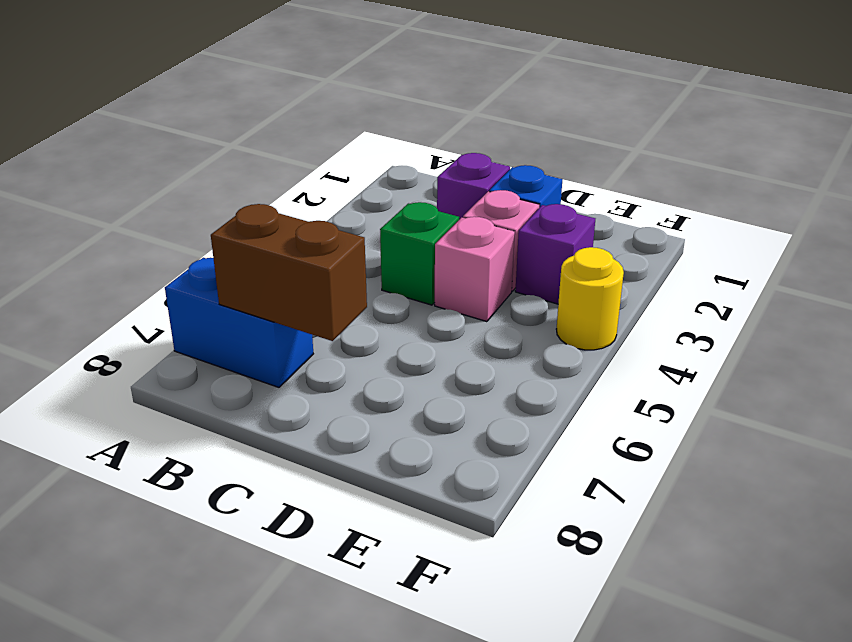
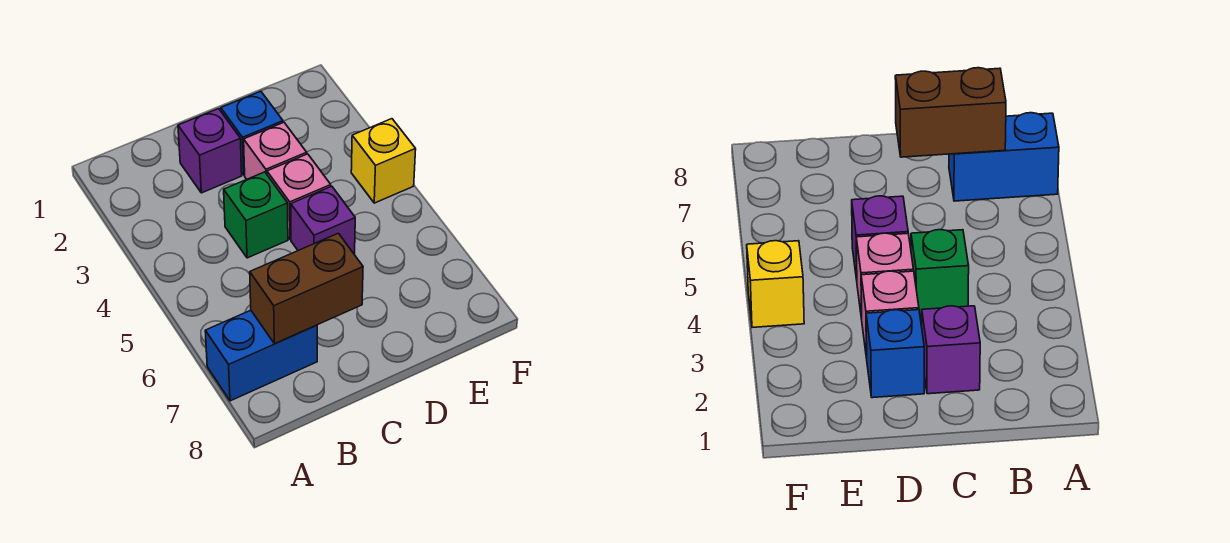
purple 1x1 brick [515,204,595,304] -> purple 1x1 brick moved to [291,186,355,255]
yellow 1x1 round brick [556,247,624,350] -> yellow 1x1 brick [351,119,416,203]

